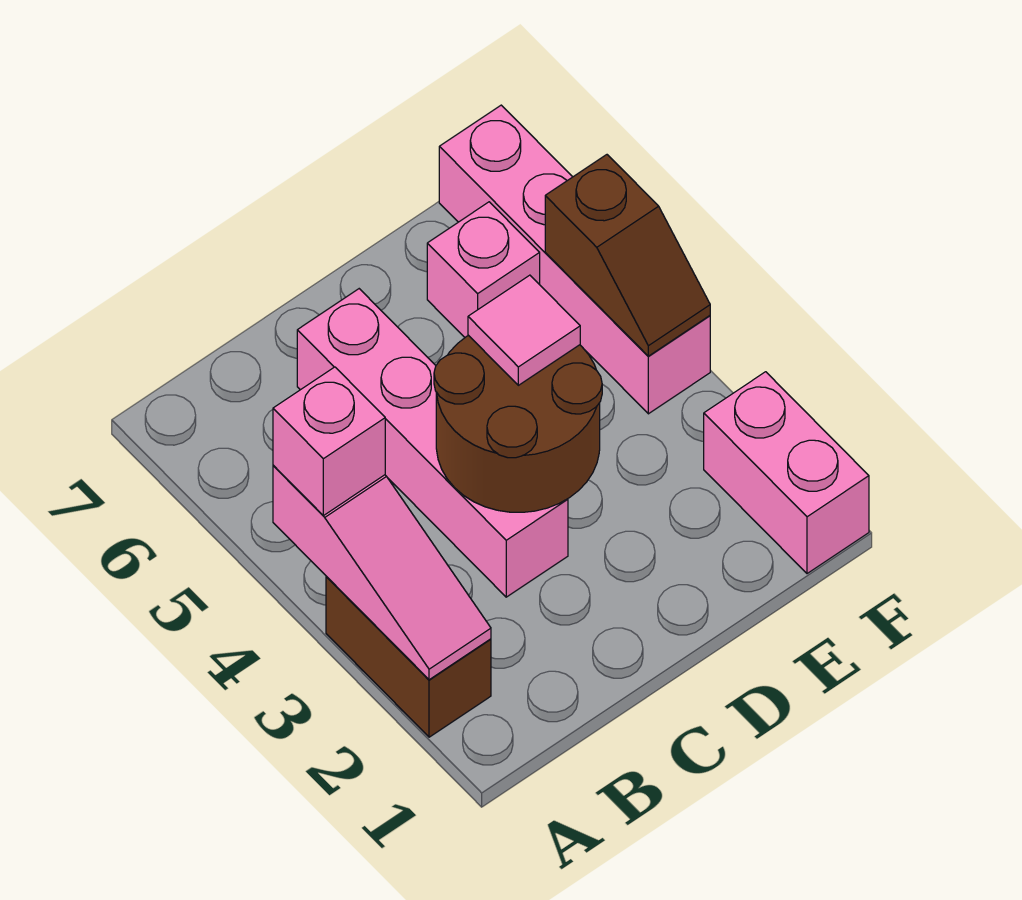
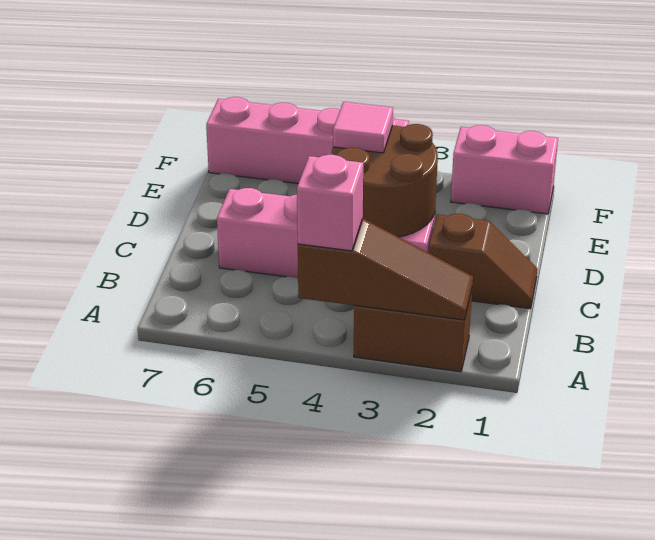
pink 1x3 slope [273,465,491,680] -> brown 1x3 slope [298,219,473,320]
pink 1x1 brick [427,202,540,337] -> none
brown 1x2 slope [545,155,710,356] -> brown 1x2 slope moved to [429,214,537,309]

